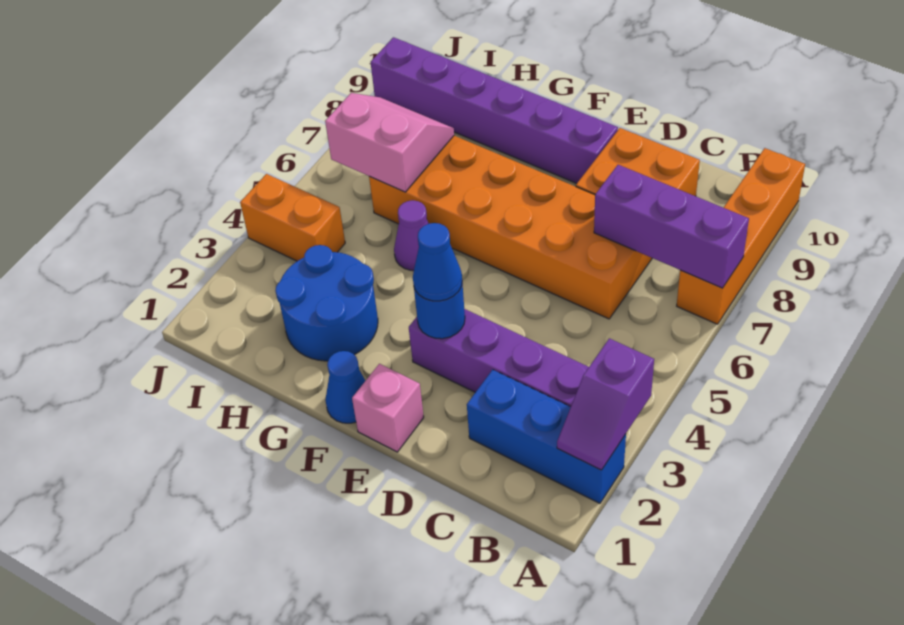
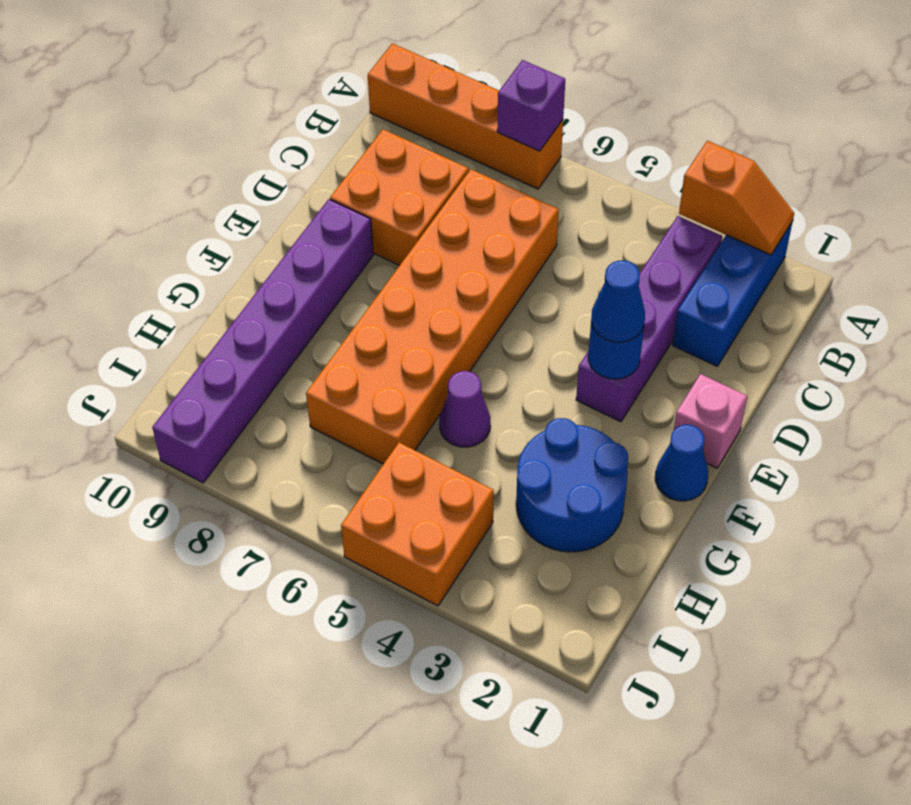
purple 1x2 slope [557,338,654,470] -> orange 1x2 slope [679,141,794,255]
purple 1x3 brick [594,165,749,288] -> purple 1x1 brick [497,60,565,151]
pink 2x2 slope [325,93,454,192] -> none
orange 1x2 brick [240,174,345,261] -> orange 2x2 brick [341,442,494,606]

